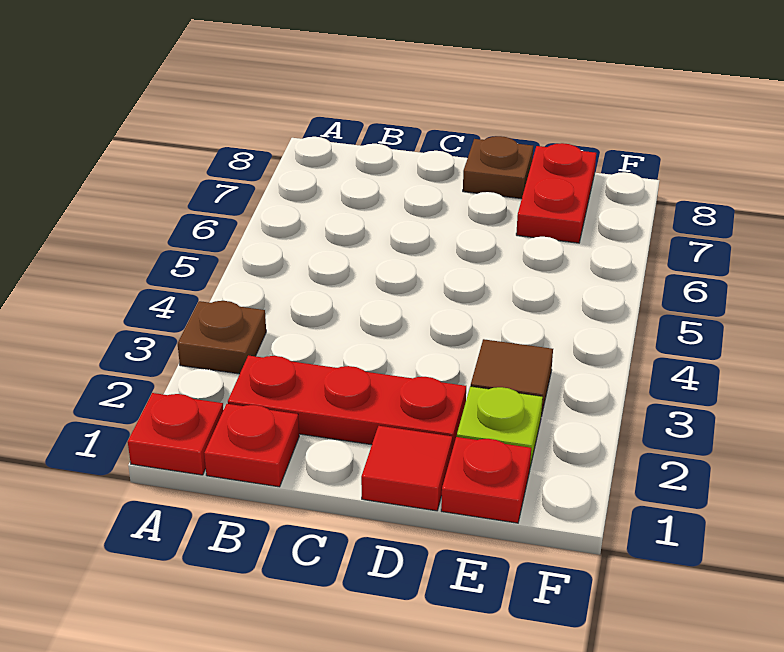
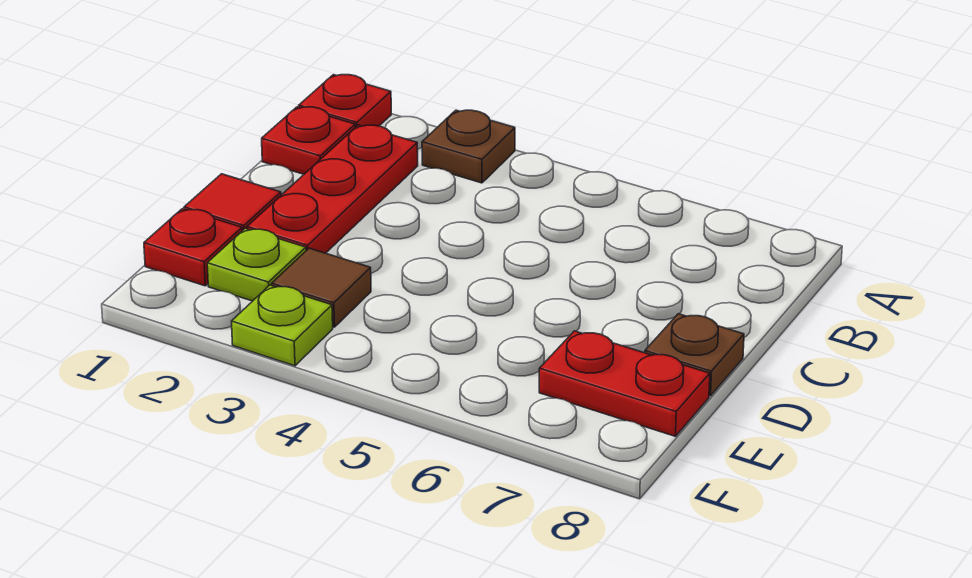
none -> lime 1x1 plate [232,285,333,366]

